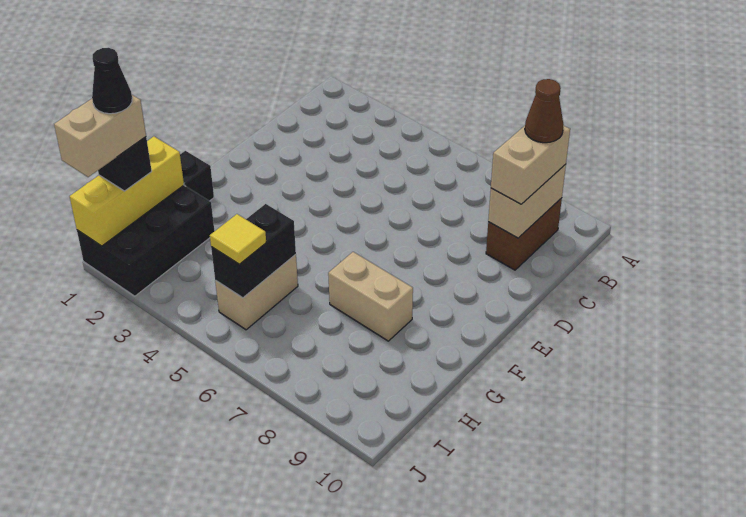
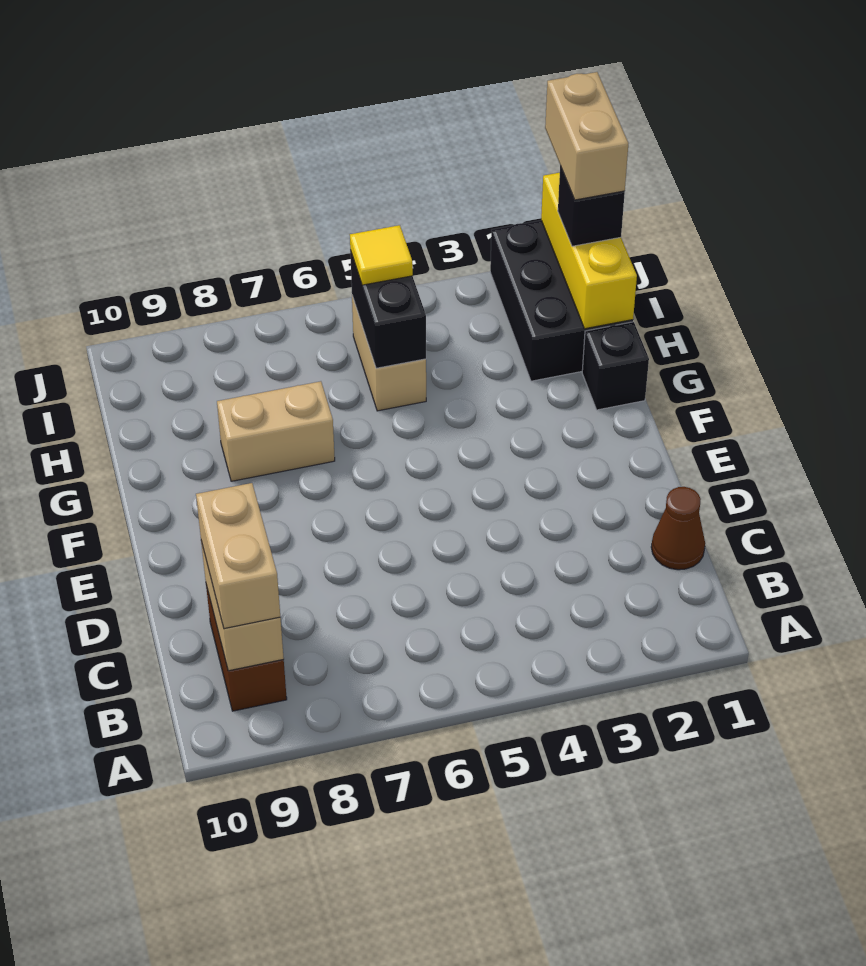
brown 1x1 cone [525,79,564,143] -> brown 1x1 cone moved to [651,487,705,570]
black 1x1 cone [92,48,132,114] -> none

